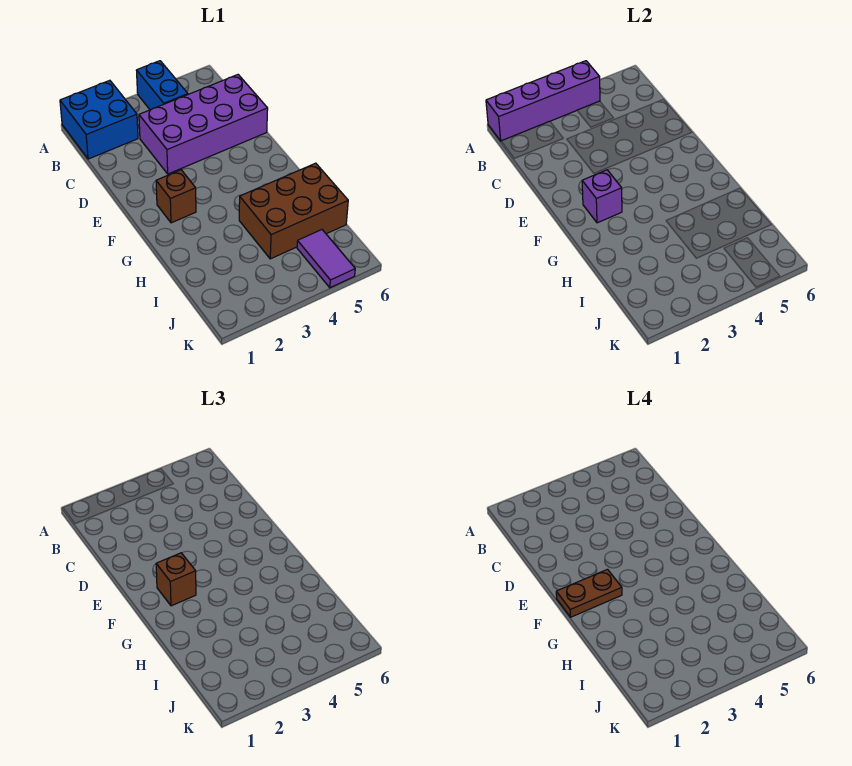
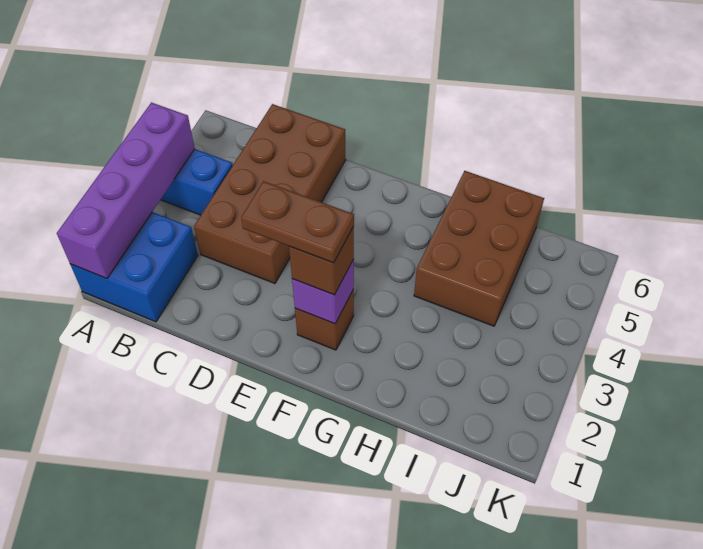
purple 2x4 brick [139,75,268,174] -> brown 2x4 brick [194,104,346,283]
brown 1x2 plate [556,569,622,617] -> brown 1x2 plate turned to [241,181,354,263]
purple 1x2 tile [297,230,355,288] -> none

